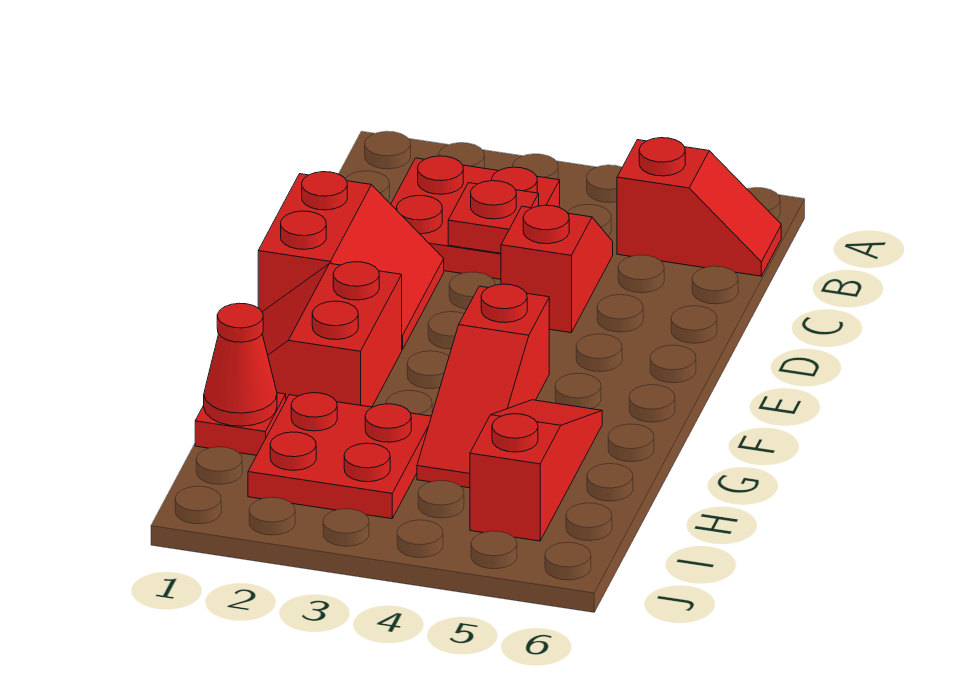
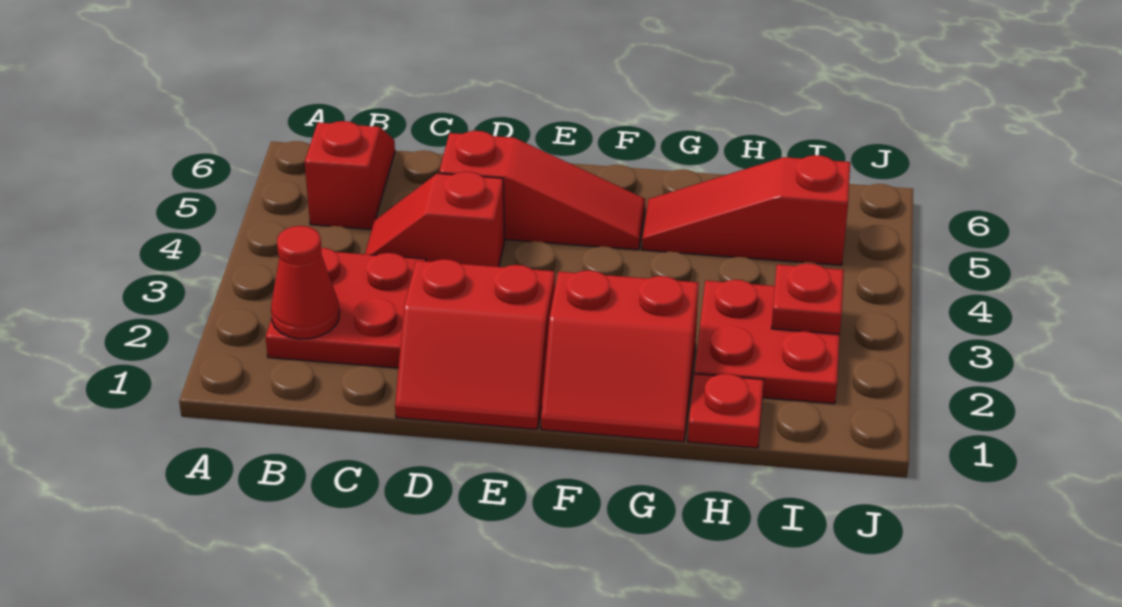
red 1x1 plate [448,181,539,253] -> red 1x1 plate moved to [771,263,844,334]
red 2x2 slope [258,172,444,350] -> red 2x2 slope turned to [395,259,555,430]
red 1x3 slope [417,284,549,488] -> red 1x3 slope moved to [439,131,645,250]
red 1x1 cone [204,303,277,426] -> red 1x1 cone moved to [271,226,339,339]

